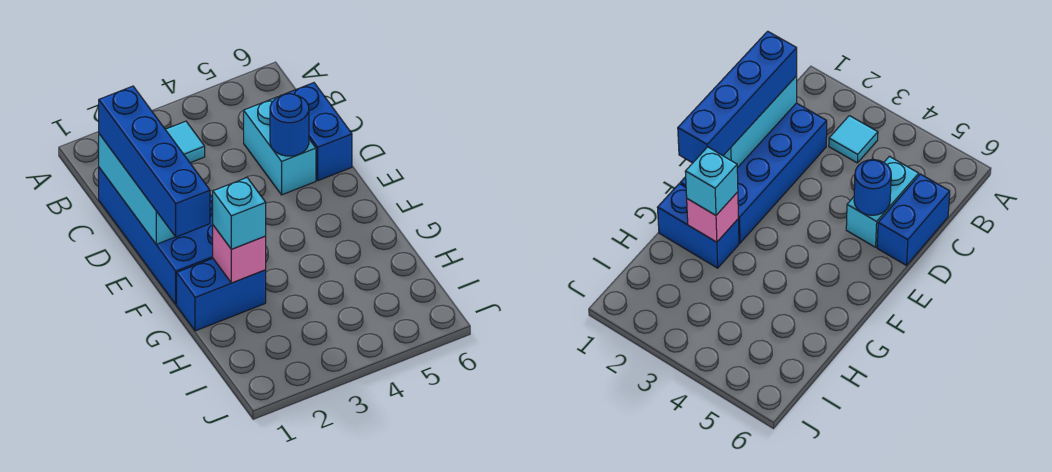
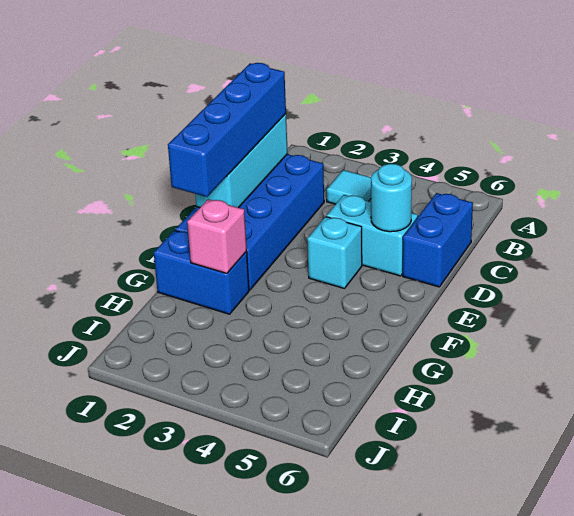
cyan 1x2 brick [244,97,316,195] -> cyan 1x2 brick turned to [326,195,418,276]
blue 1x1 round brick [270,94,309,156] -> cyan 1x1 round brick [371,164,412,232]
cyan 1x1 brick [213,178,266,249] -> cyan 1x1 brick moved to [307,217,362,289]

